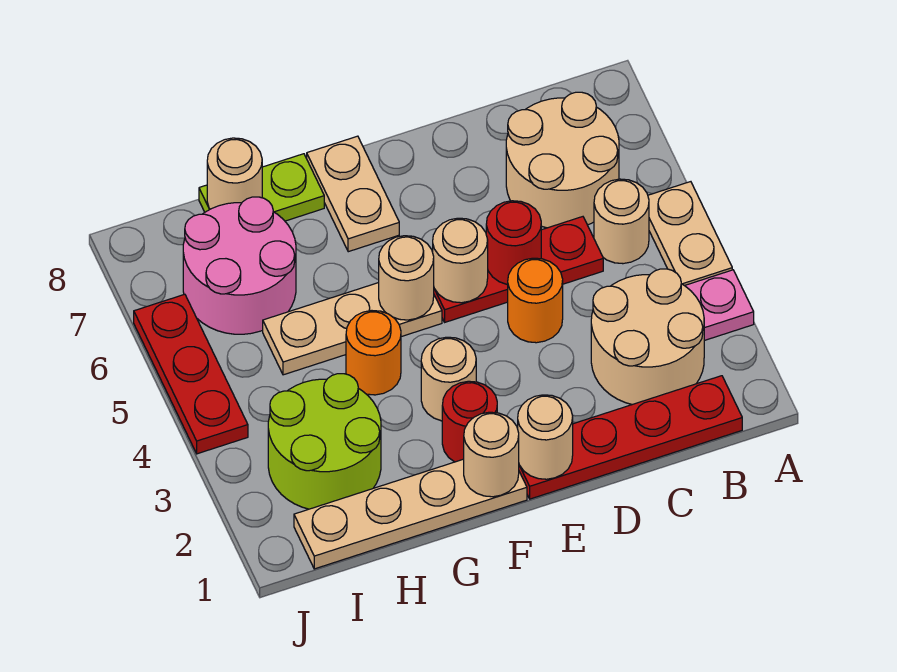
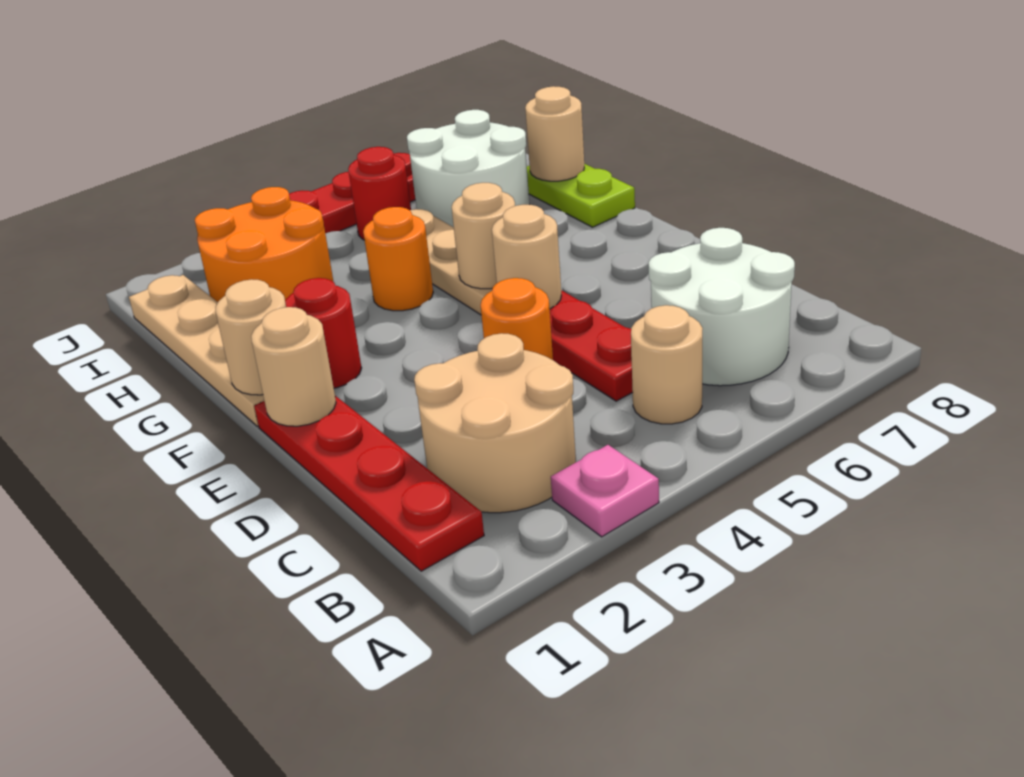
tan 1x2 plate [648,182,732,286] -> none
tan 2x2 round brick [506,92,619,228] -> white 2x2 round brick [649,228,795,386]
red 1x1 round brick [486,201,541,285] -> red 1x1 round brick moved to [348,147,411,240]
tan 1x1 round brick [421,337,476,421] -> none
tan 1x2 plate [307,136,399,252] -> none
lime 2x2 round brick [268,374,381,509] -> orange 2x2 round brick [195,187,333,302]
pink 2x2 round brick [183,197,296,334] -> white 2x2 round brick [407,110,530,227]

